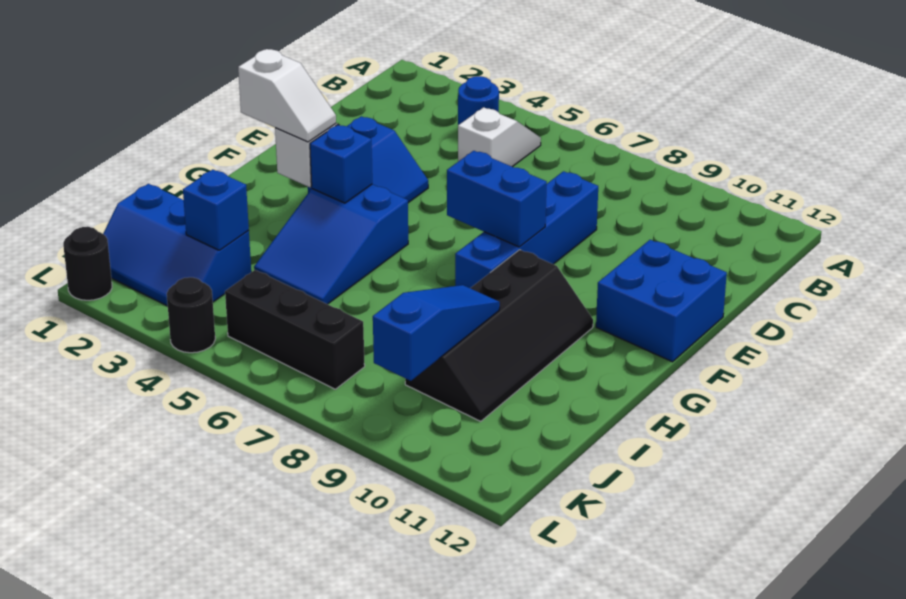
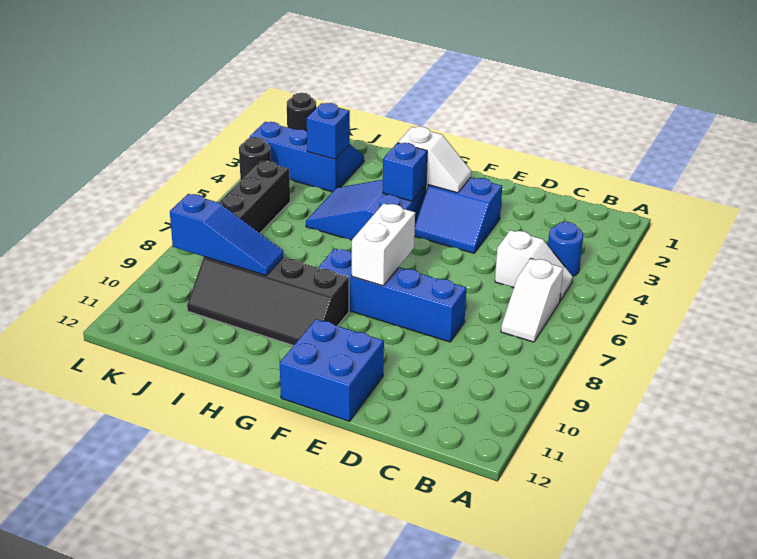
blue 1x2 brick [447,151,547,247] -> white 1x2 brick [352,203,415,286]
white 1x2 slope [238,49,336,142] -> white 1x2 slope moved to [501,258,563,342]
blue 2x3 slope [103,184,251,306] -> blue 2x3 slope turned to [250,122,364,192]

